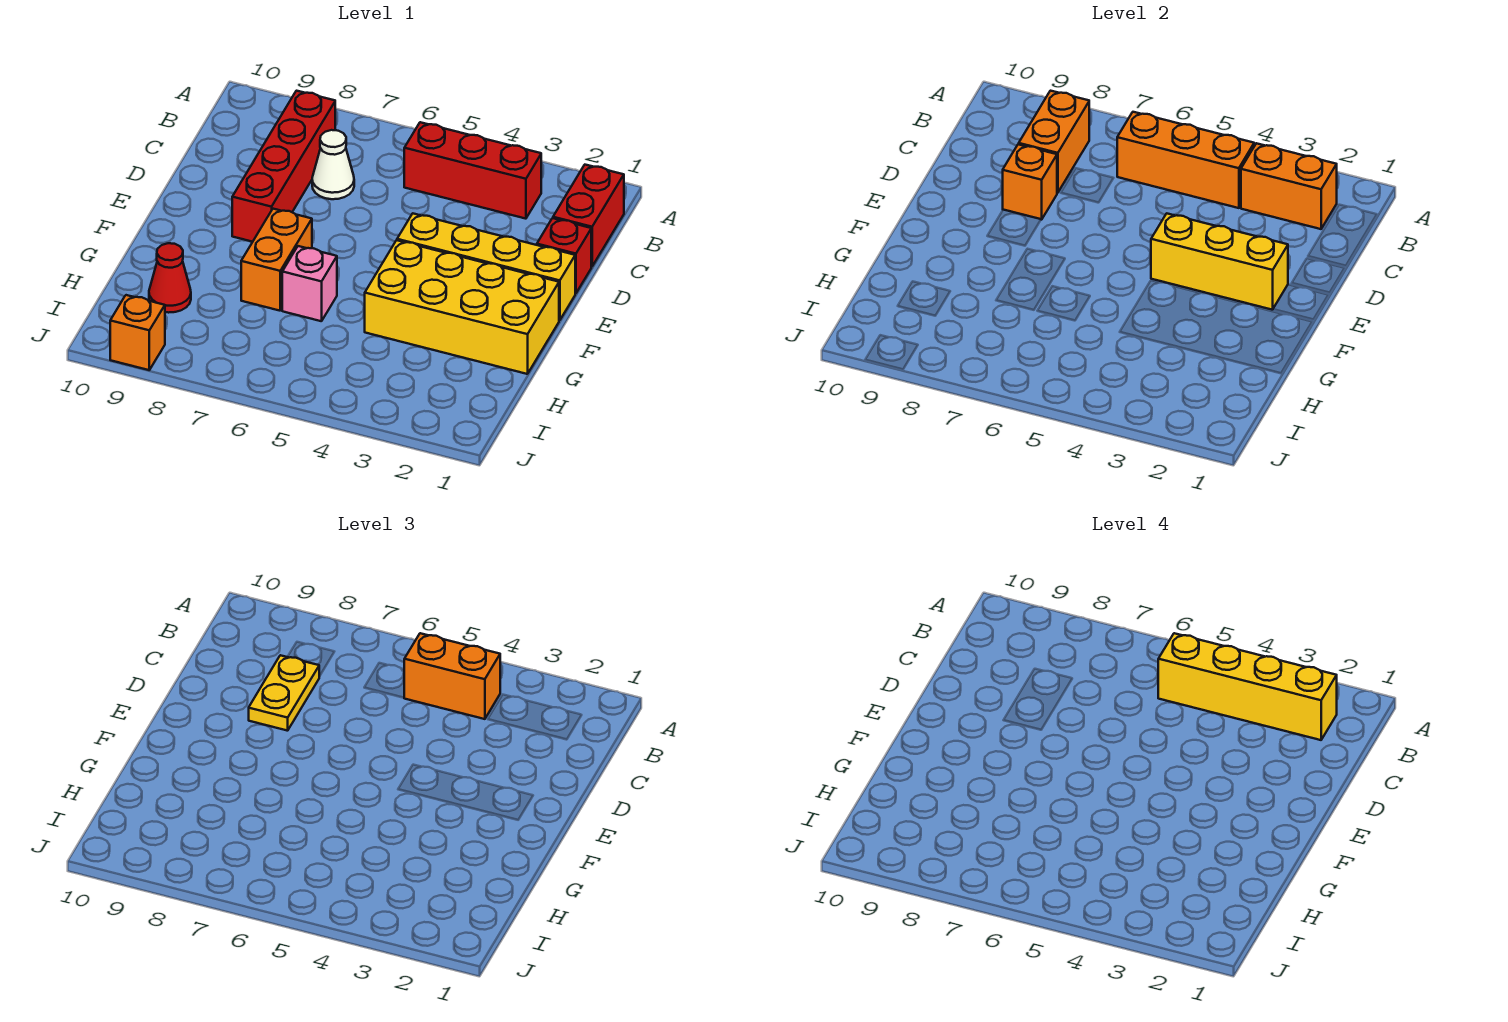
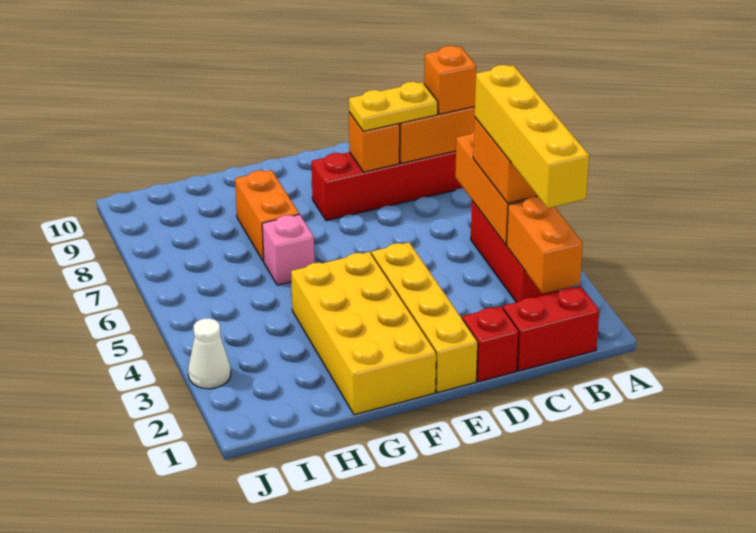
white 1x1 cone [312,130,354,199] -> white 1x1 cone moved to [188,318,231,389]
yellow 1x3 brick [1151,214,1288,310] -> none
orange 1x2 brick [241,209,312,311] -> orange 1x2 brick turned to [235,170,299,262]
red 1x1 cone [149,243,191,313] -> none
orange 1x1 brick [110,295,165,370] -> orange 1x1 brick moved to [424,46,476,114]

